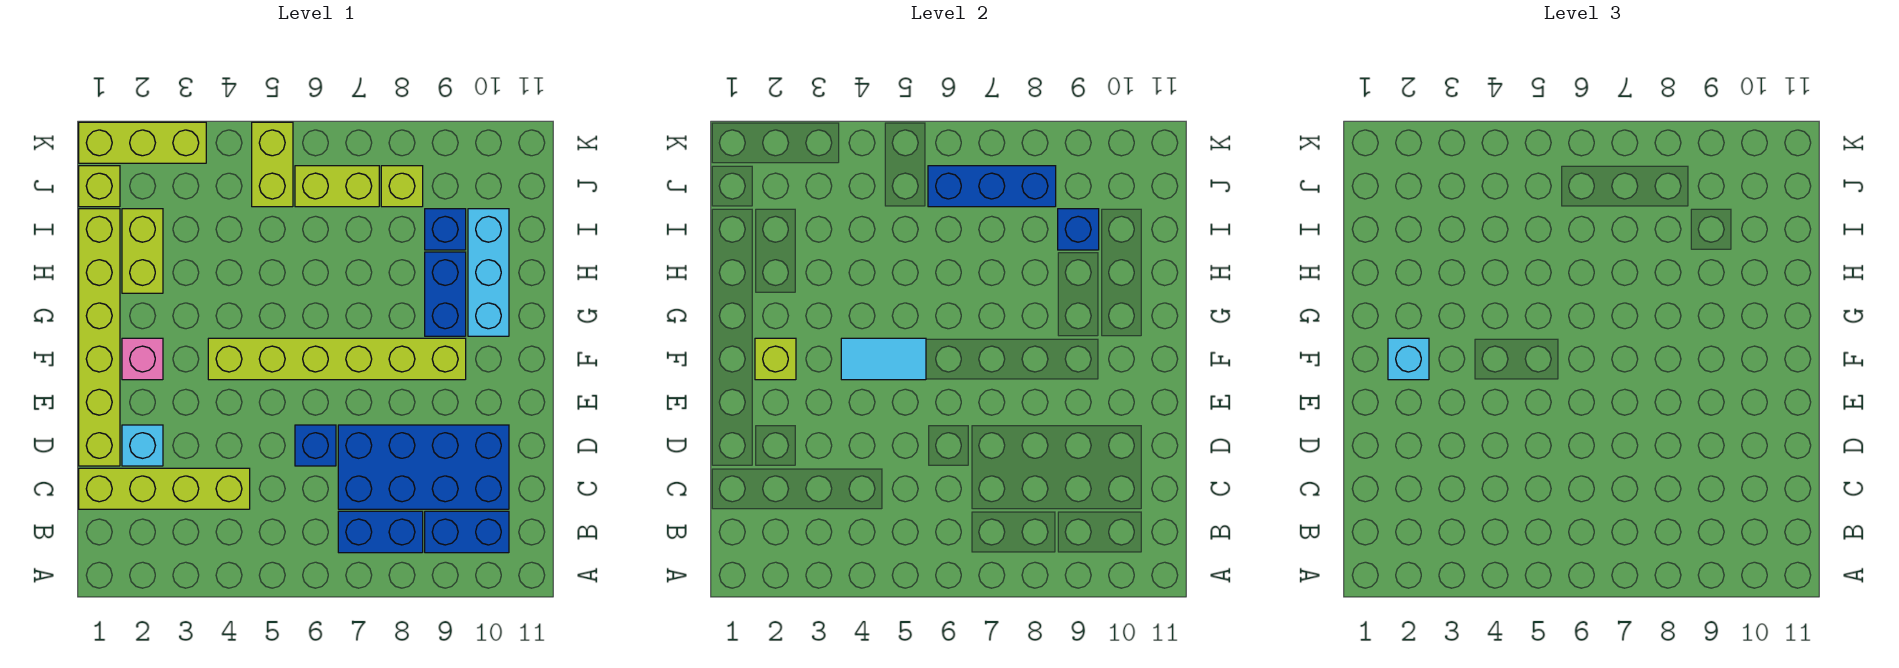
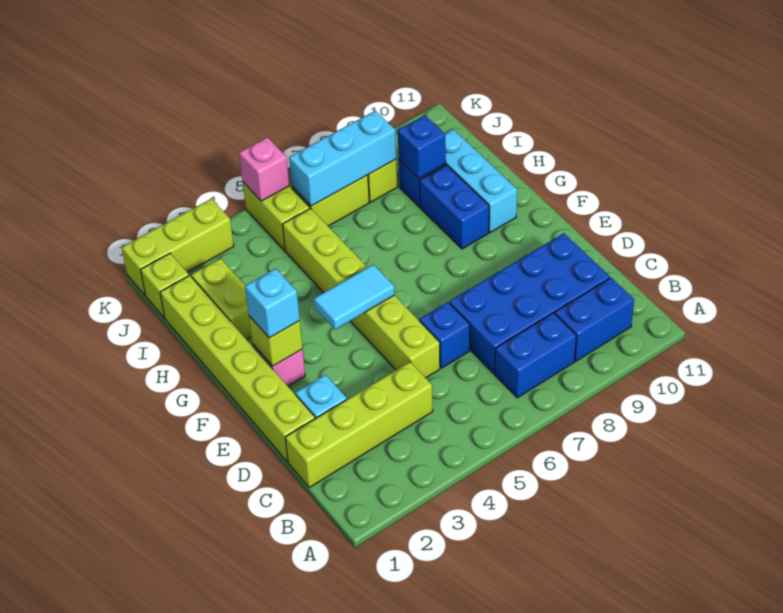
lime 1x6 brick [208,338,466,380] -> lime 1x6 brick turned to [283,208,440,378]
blue 1x3 brick [928,166,1056,207] -> cyan 1x3 brick [289,111,396,206]
none -> pink 1x1 brick [239,137,289,201]

